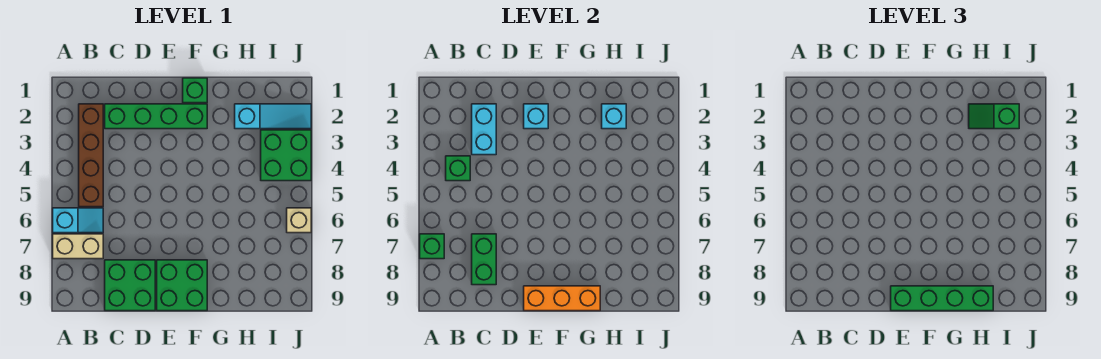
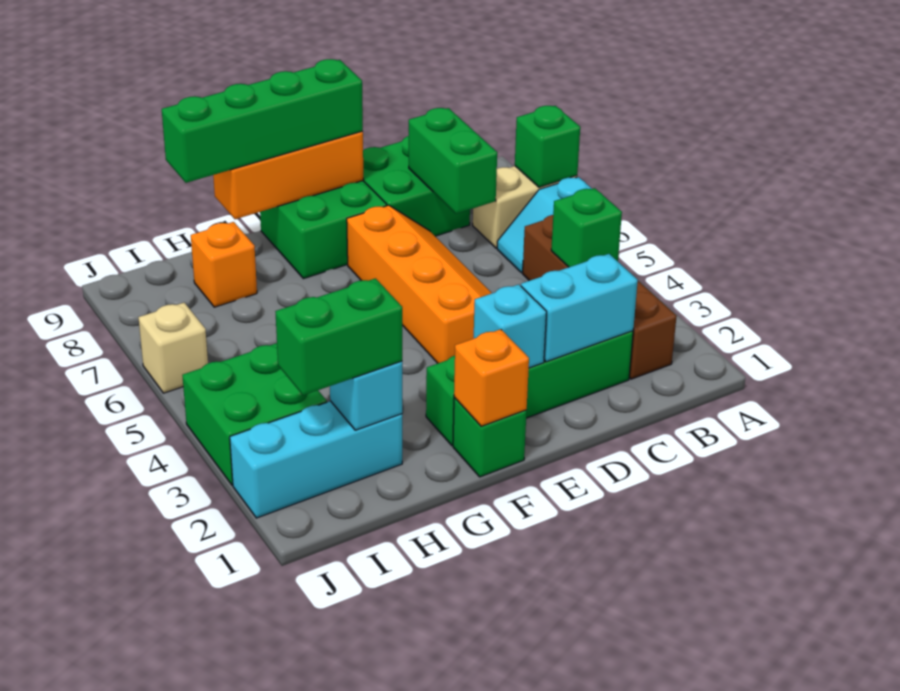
cyan 1x2 brick [472,104,496,155] -> cyan 1x2 brick turned to [521,254,638,362]
none -> orange 2x4 slope [347,205,492,363]
none -> orange 1x1 brick [454,329,529,426]
cyan 1x3 slope [235,104,311,129] -> cyan 1x3 brick [230,401,402,518]
green 1x2 slope [969,104,1019,129] -> green 1x2 brick [275,278,402,395]
none -> orange 1x1 brick [191,222,257,307]

